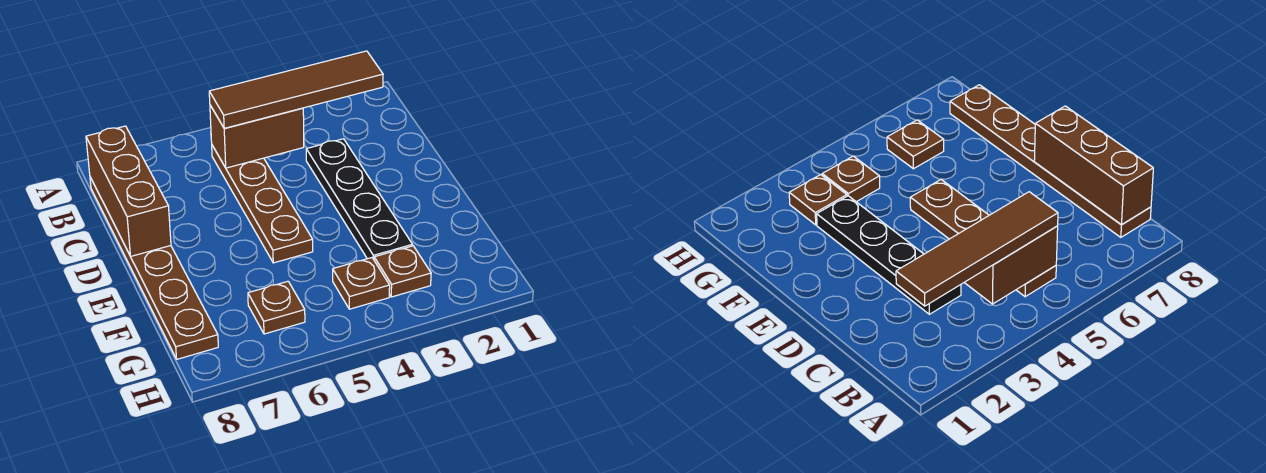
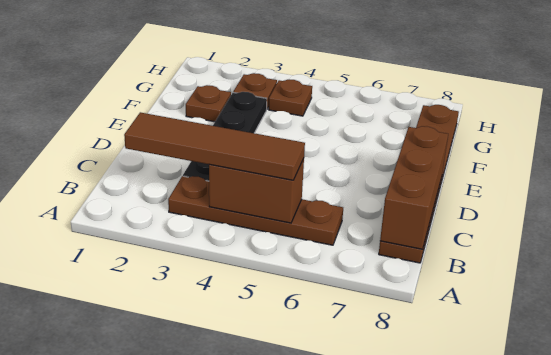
brown 1x4 plate [212,145,313,263] -> brown 1x4 plate turned to [168,176,343,245]
brown 1x1 plate [248,281,305,334] -> brown 1x1 plate moved to [186,85,231,122]

